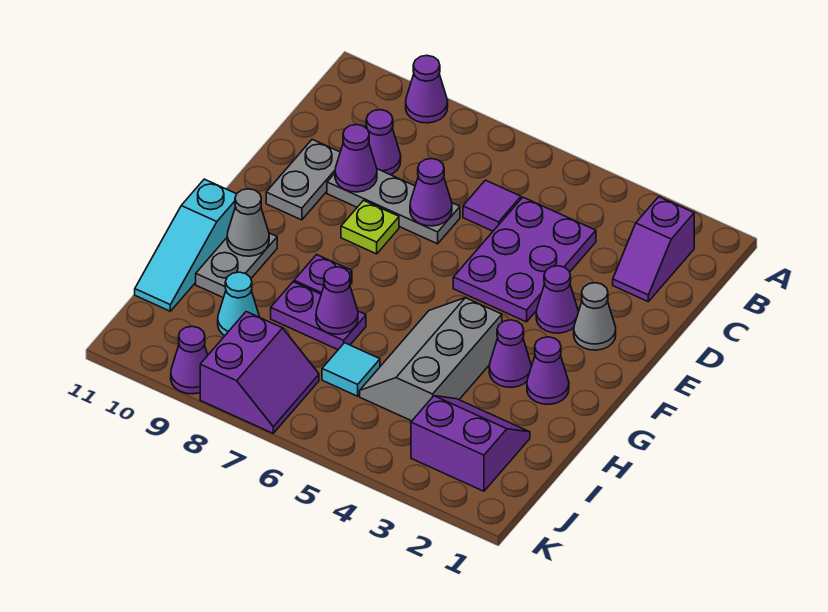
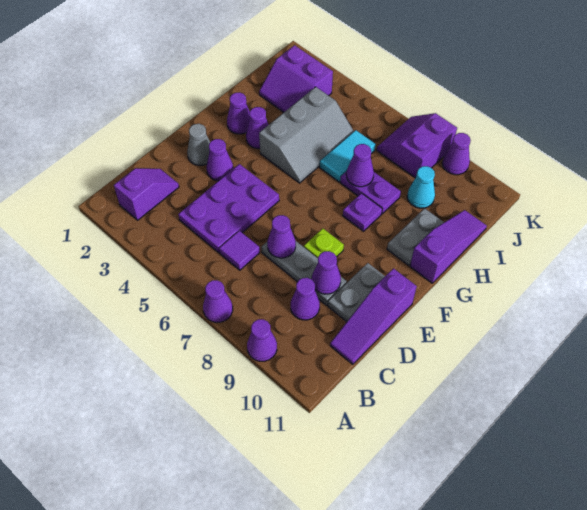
none -> purple 1x1 cone [203,280,233,323]
none -> purple 1x3 slope [330,269,417,364]
grey 1x1 cone [227,189,269,256] -> none
cyan 1x3 slope [135,179,236,311] -> purple 1x3 slope [410,210,487,283]
cyan 1x1 tile [322,343,380,396] -> cyan 1x2 tile [319,130,376,182]

